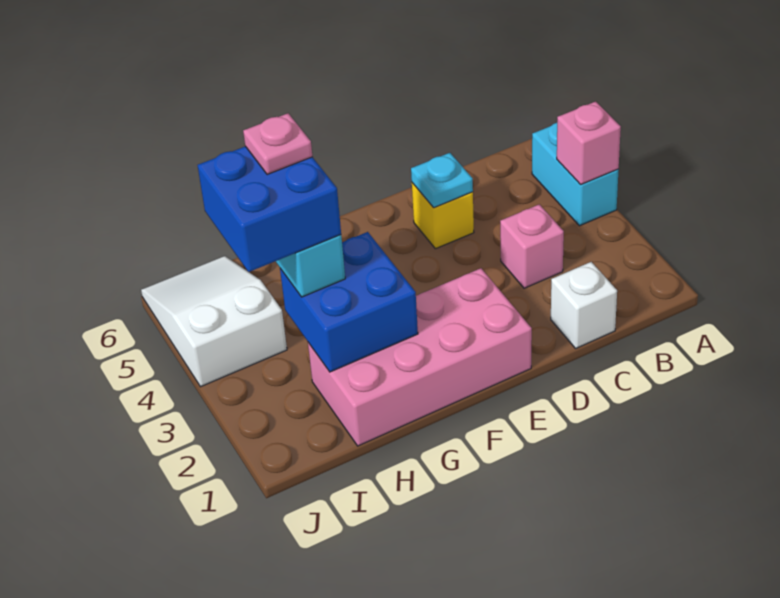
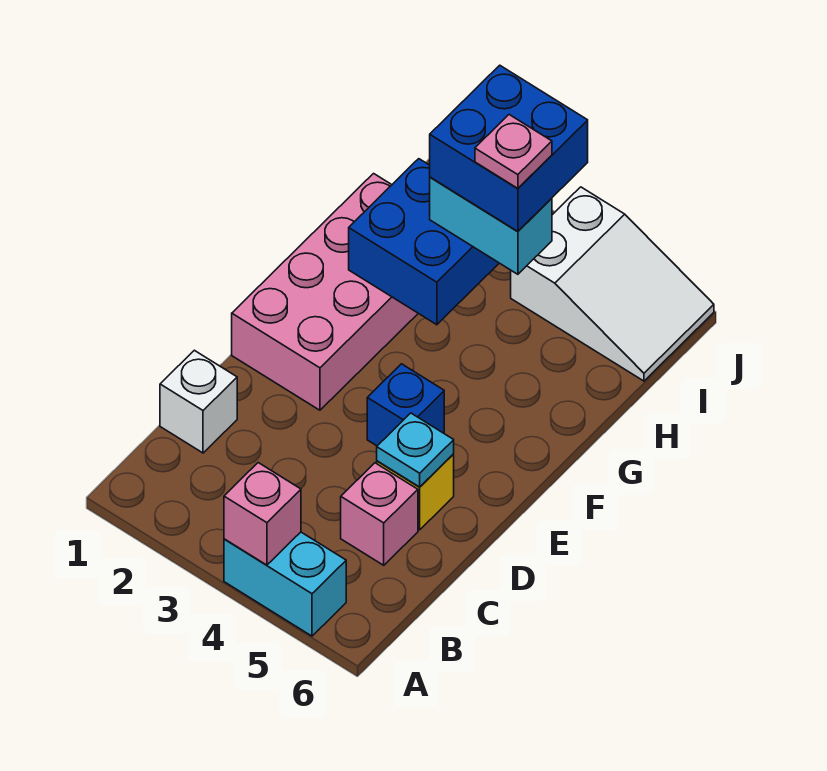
pink 1x1 brick [500,204,564,288] -> pink 1x1 brick moved to [341,463,418,565]
none -> blue 1x1 brick [367,364,444,446]

